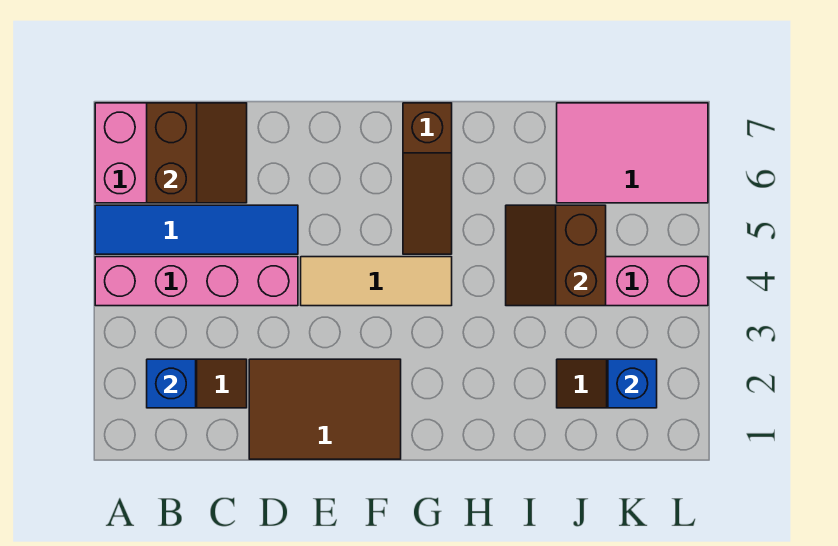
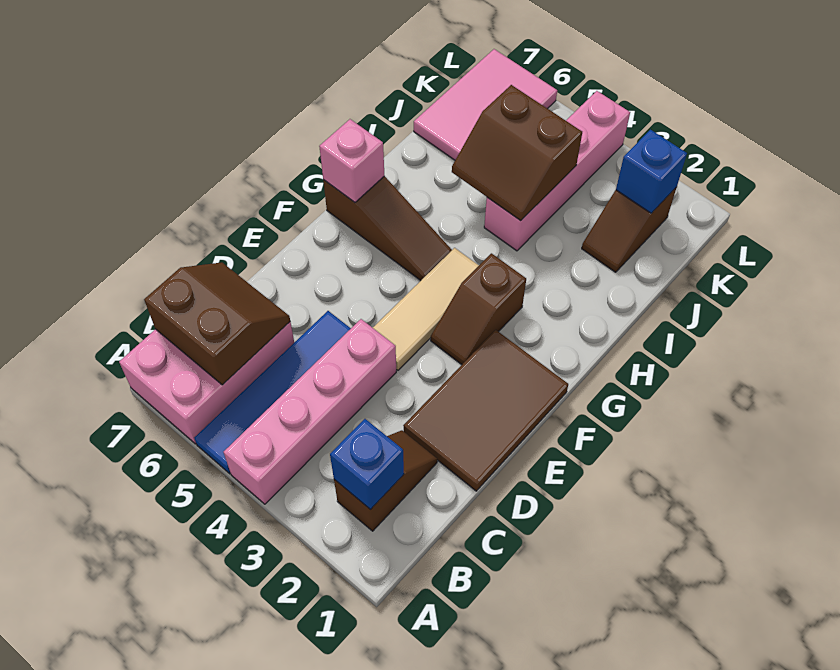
none -> brown 1x2 slope [431,253,526,365]
none -> pink 1x1 brick [319,119,384,202]

